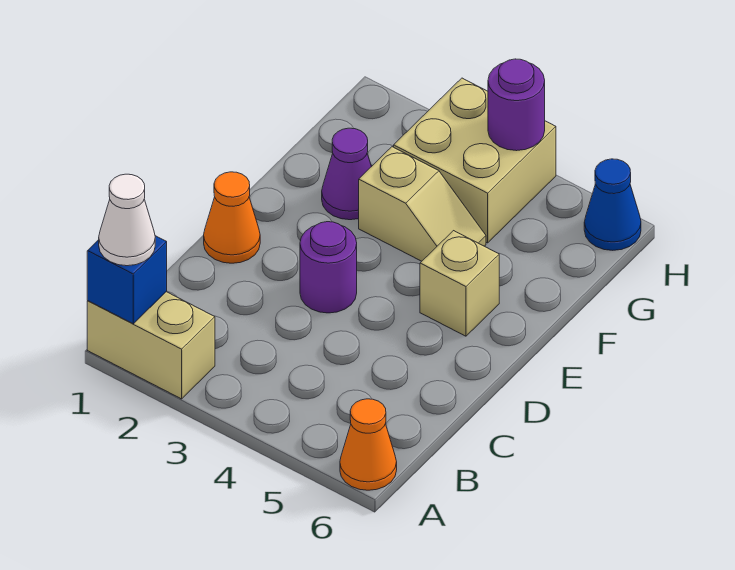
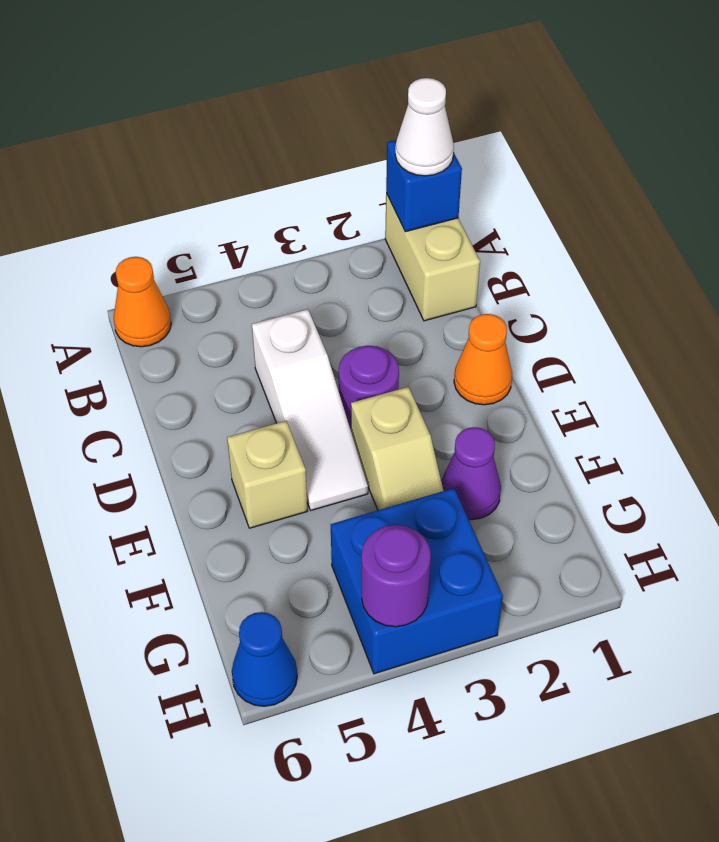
tan 1x2 brick [87,292,215,399] -> tan 1x2 brick turned to [385,194,480,321]
none -> white 1x3 slope [252,309,368,510]
tan 1x2 slope [359,147,486,261] -> tan 1x2 slope turned to [351,387,443,510]
tan 2x2 brick [394,78,556,243] -> blue 2x2 brick [331,488,503,674]

